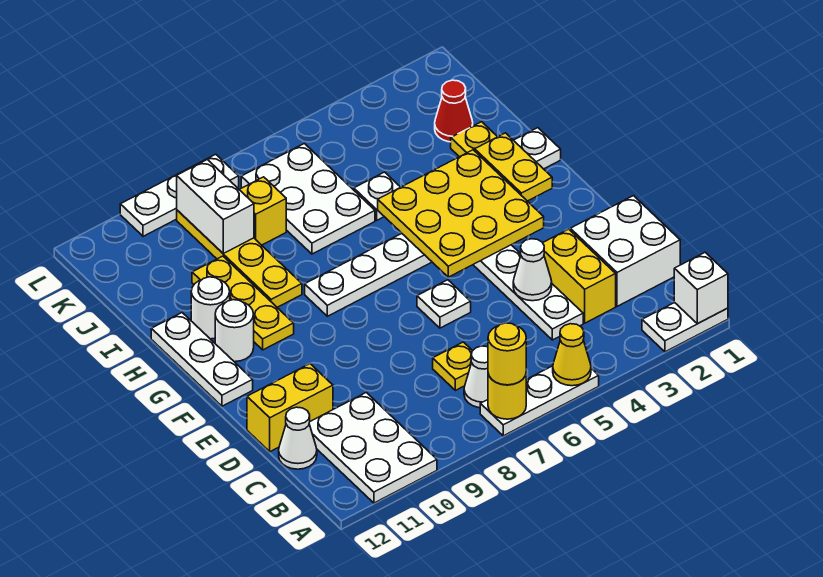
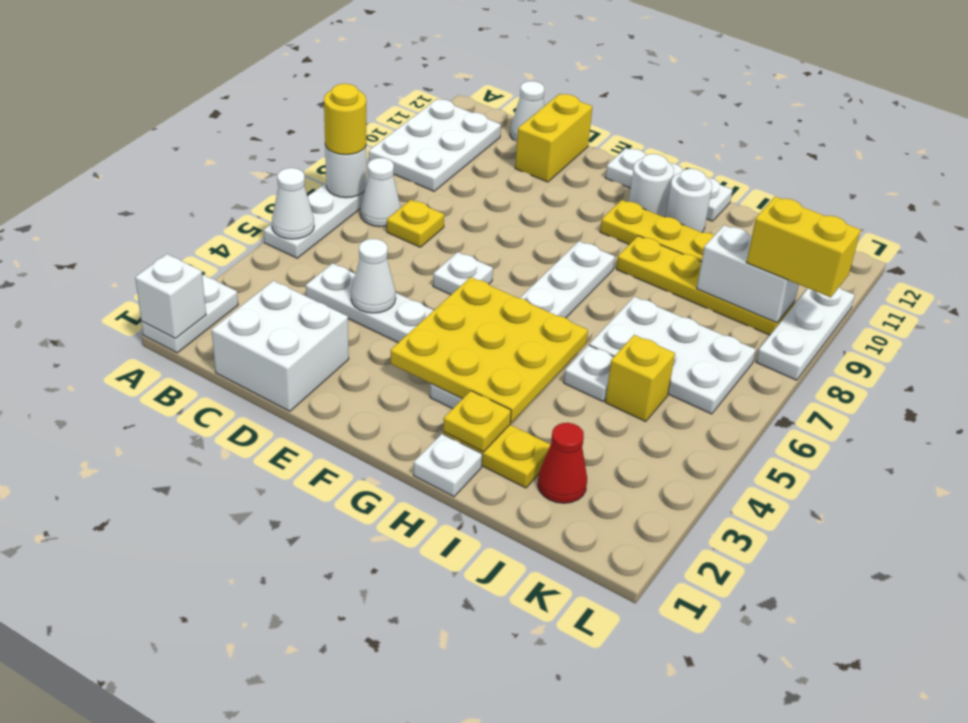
yellow 1x1 cone [553,324,591,386] -> white 1x1 cone [272,168,314,239]
yellow 1x1 round brick [488,374,526,419] -> white 1x1 round brick [325,145,367,198]
white 2x3 plate [309,392,437,503] -> white 2x3 plate turned to [369,99,501,191]
yellow 1x2 brick [543,229,616,323] -> yellow 1x2 brick moved to [746,197,861,297]
yellow 1x2 plate [475,133,552,201] -> yellow 1x1 plate [443,391,511,452]
yellow 1x1 brick [239,177,286,245] -> yellow 1x1 brick moved to [605,335,675,421]

